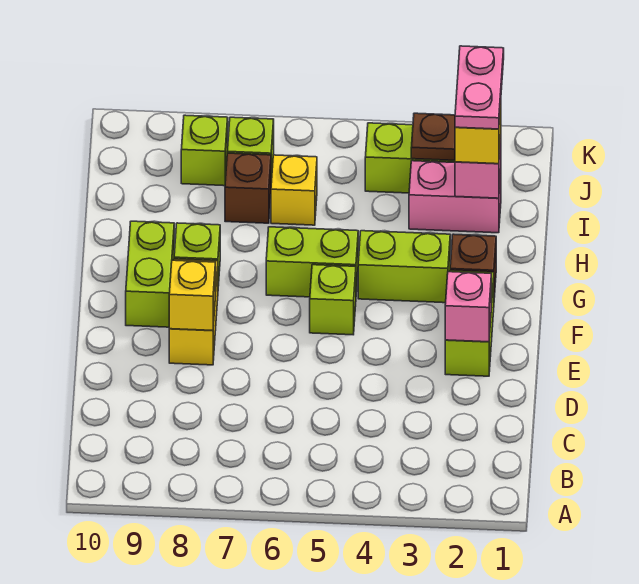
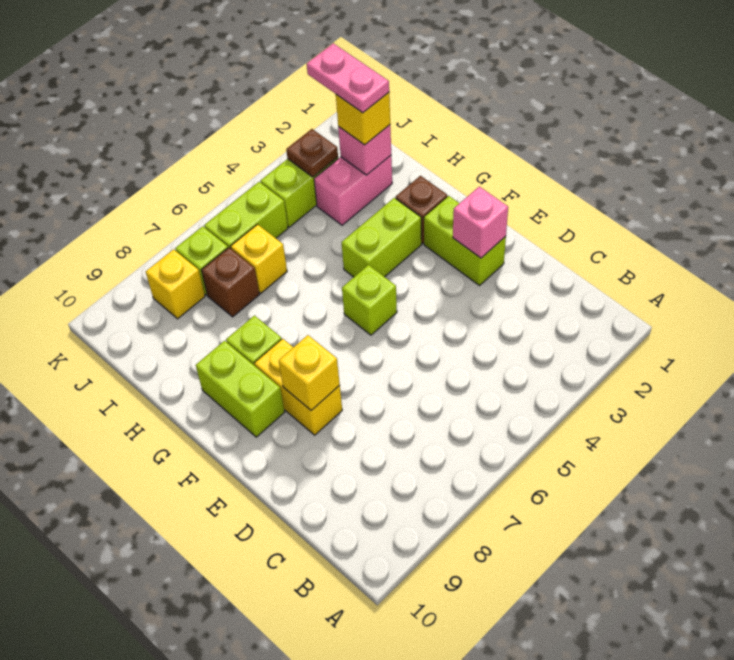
lime 1x2 brick [266,227,358,297] -> lime 1x2 brick moved to [204,182,288,248]
lime 1x1 brick [181,115,228,186] -> yellow 1x1 brick [146,249,205,319]

